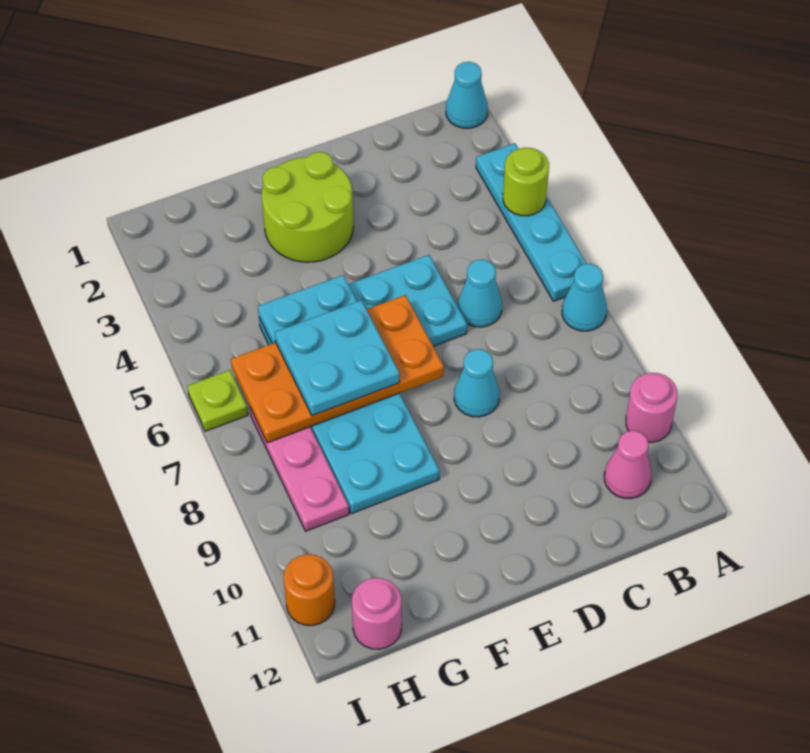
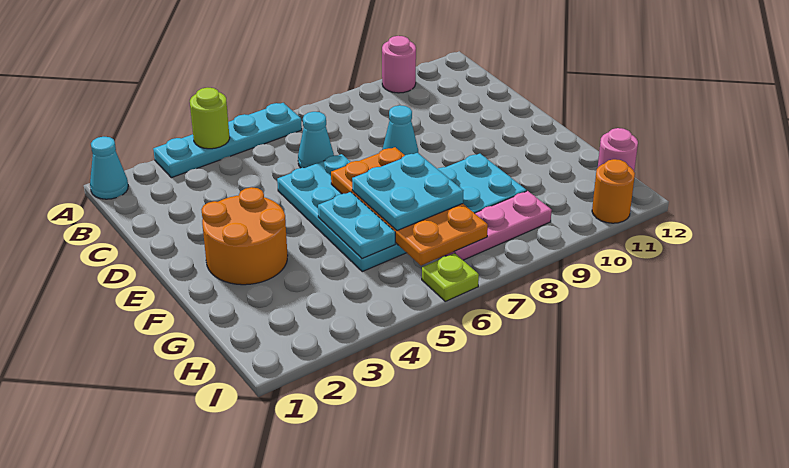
cyan 1x1 cone [562,264,607,331] -> none
pink 1x1 cone [604,431,652,498] -> none
lime 2x2 round brick [262,152,353,262] -> orange 2x2 round brick [201,187,288,285]

